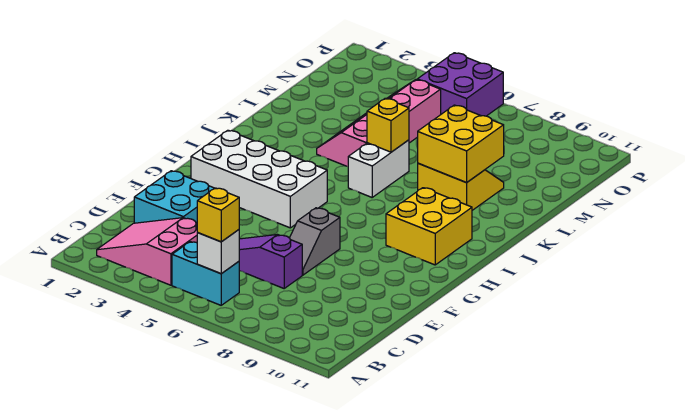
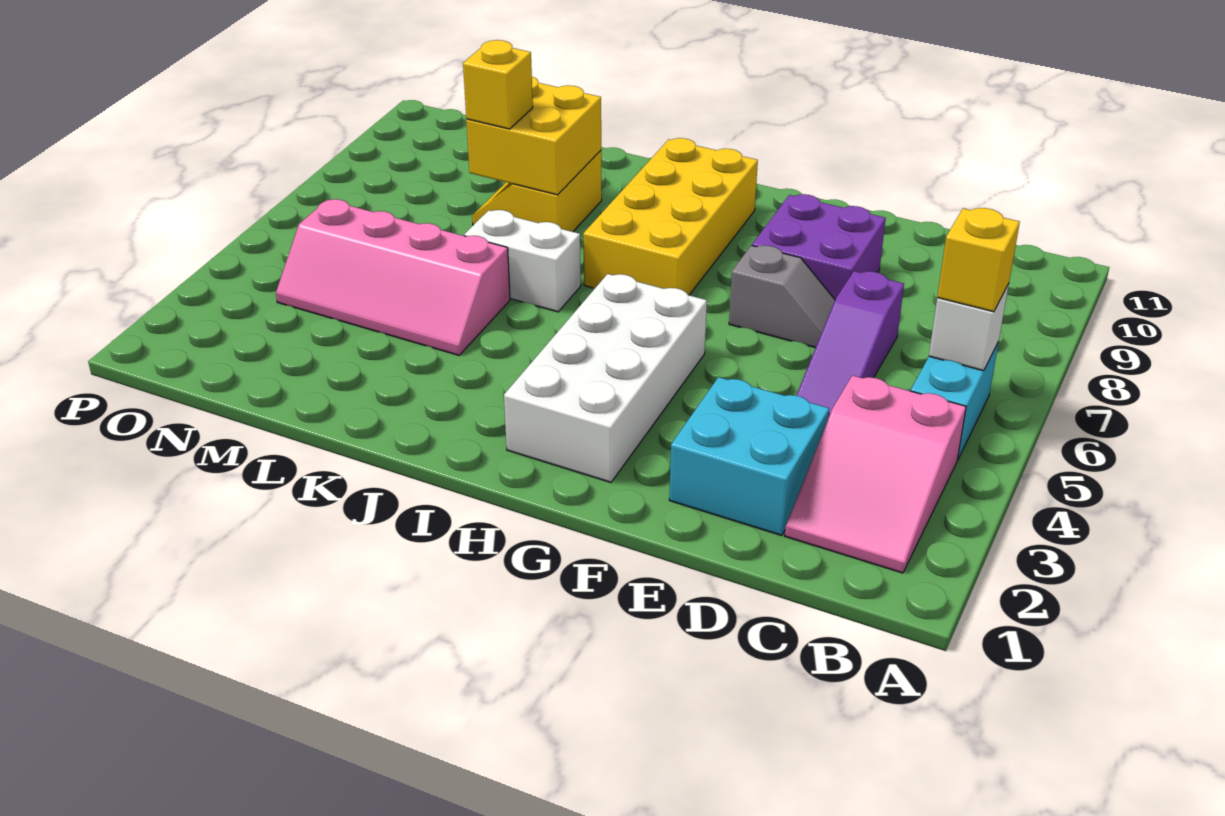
yellow 2x2 brick [386,188,472,265] -> yellow 2x4 brick [583,138,758,295]
yellow 1x1 brick [367,98,409,152] -> yellow 1x1 brick moved to [463,40,533,129]
purple 2x2 brick [417,53,503,116] -> purple 2x2 brick moved to [752,194,886,299]

